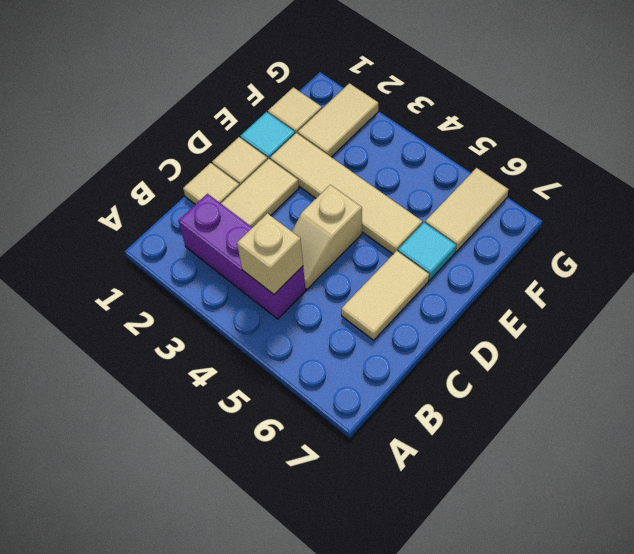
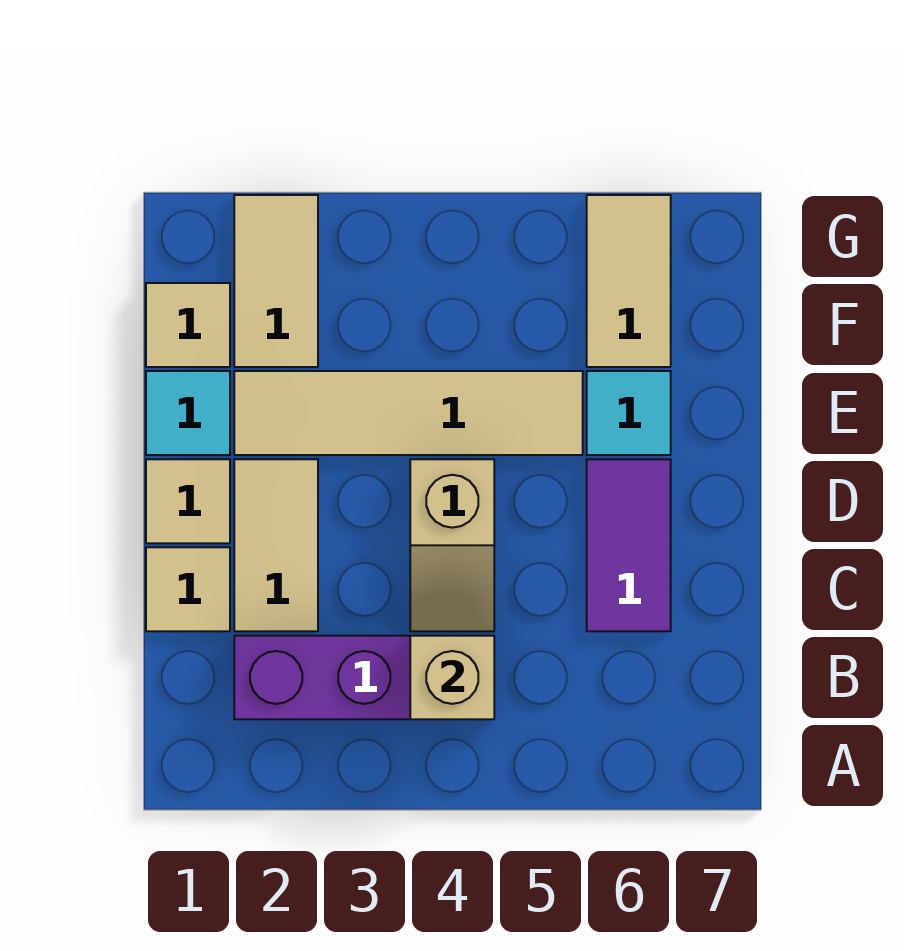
tan 1x2 tile [341,251,429,340] -> purple 1x2 tile [587,459,671,631]

